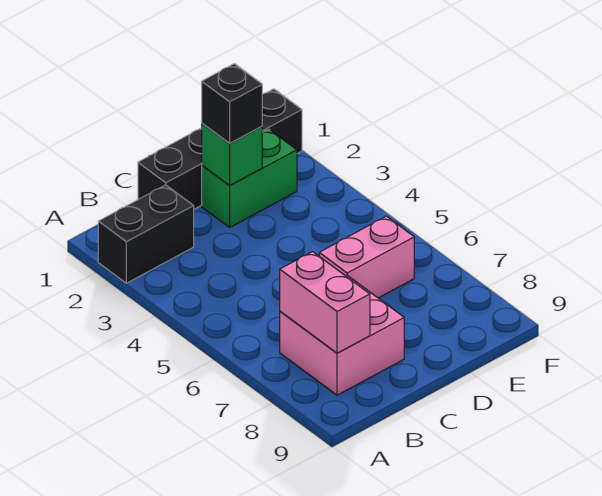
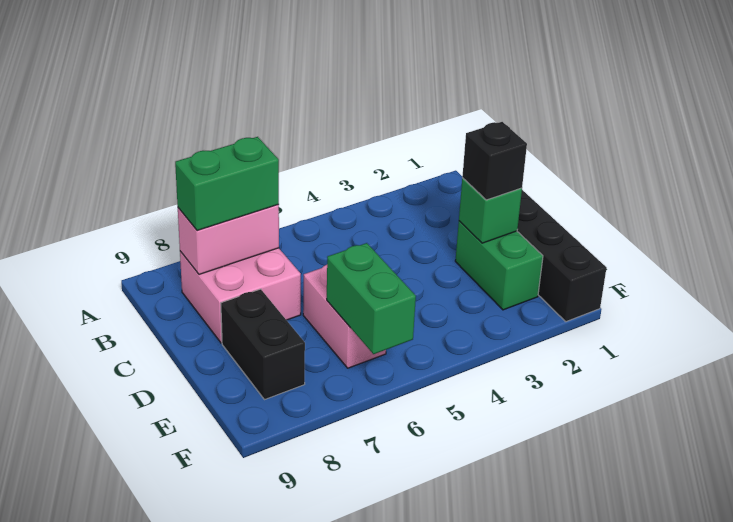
black 1x2 brick [98,185,194,283] -> black 1x2 brick moved to [221,289,305,400]
none -> green 1x2 brick [175,137,279,231]
none -> green 1x2 brick [327,243,416,354]

